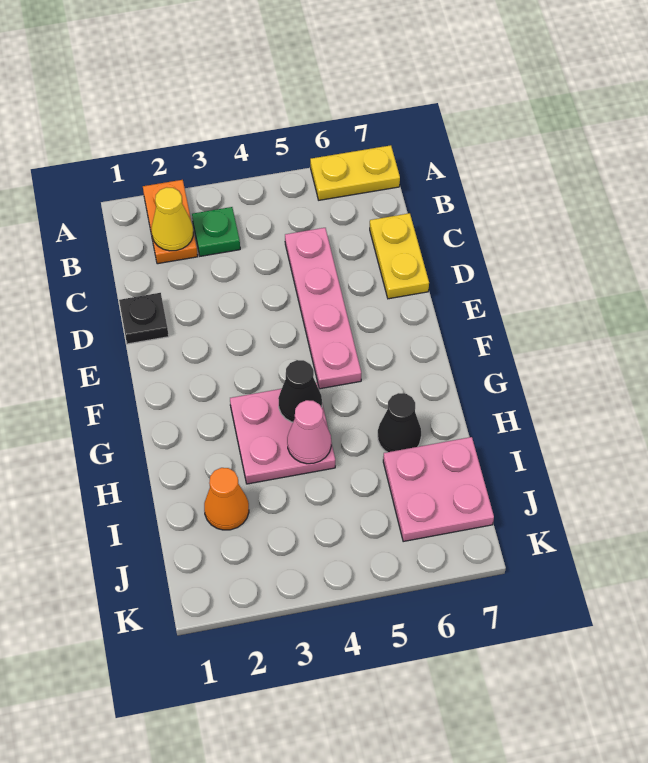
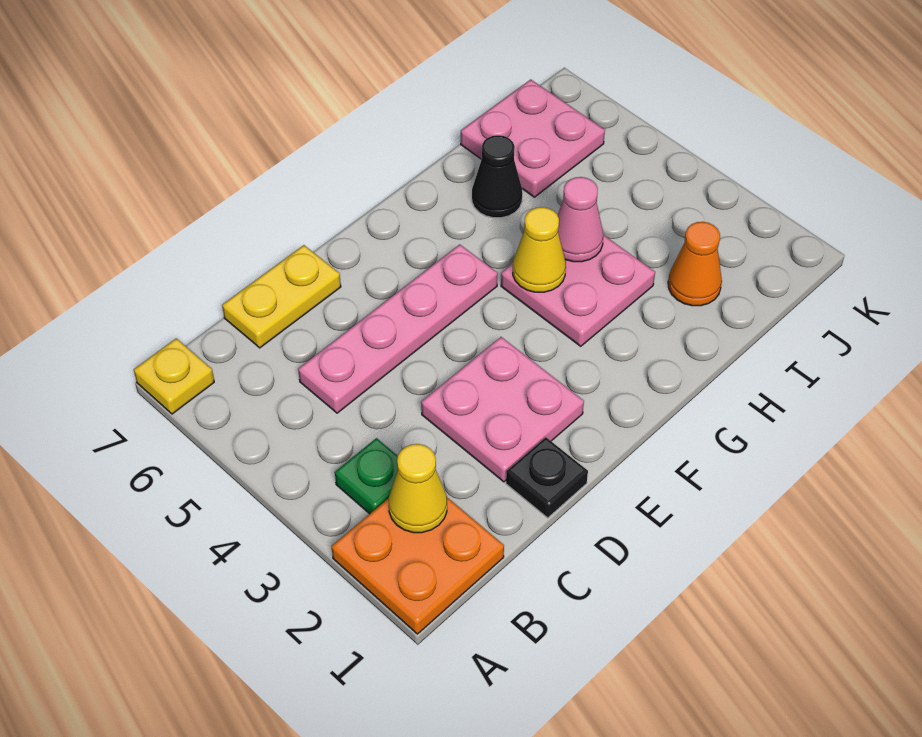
orange 1x2 plate [143,180,198,264] -> orange 2x2 plate [331,498,504,634]
yellow 1x2 plate [310,145,400,200] -> yellow 1x1 plate [134,338,214,414]
none -> pink 2x2 plate [421,337,584,482]
black 1x1 cone [278,360,322,422] -> yellow 1x1 cone [513,207,566,292]

